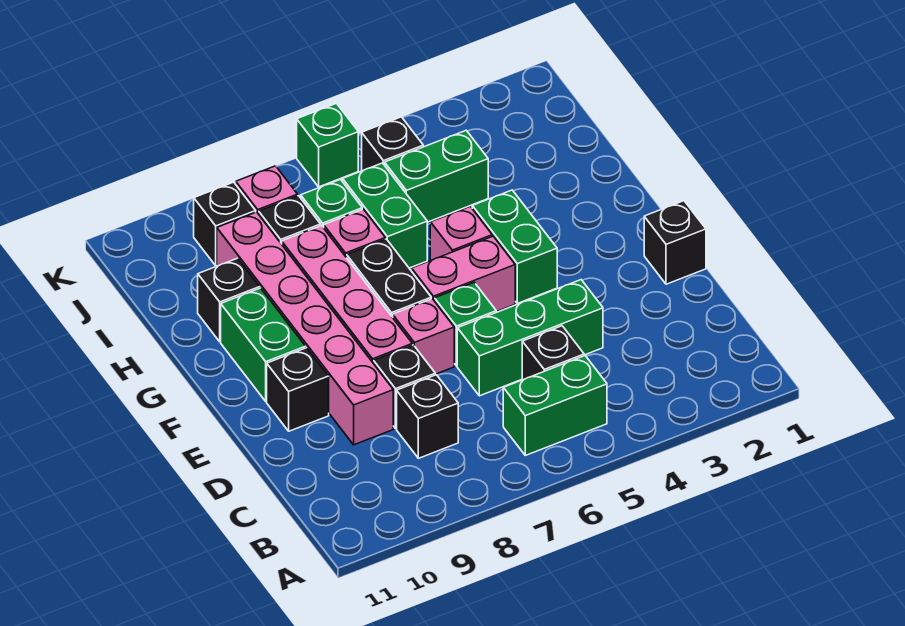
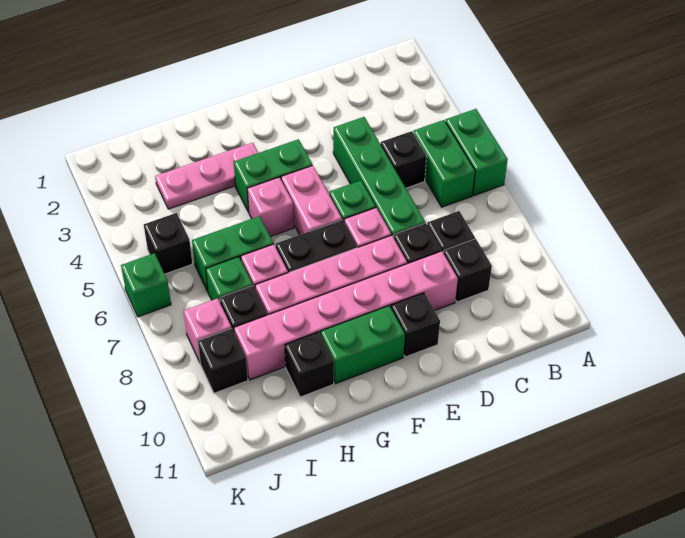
green 1x3 brick [457,280,603,396] -> green 1x4 brick [333,117,425,237]
black 1x1 brick [644,201,706,284] -> black 1x1 brick moved to [444,239,492,302]
none -> pink 1x3 plate [155,143,258,209]
green 1x2 brick [385,130,488,222] -> green 1x2 brick moved to [445,109,508,196]

